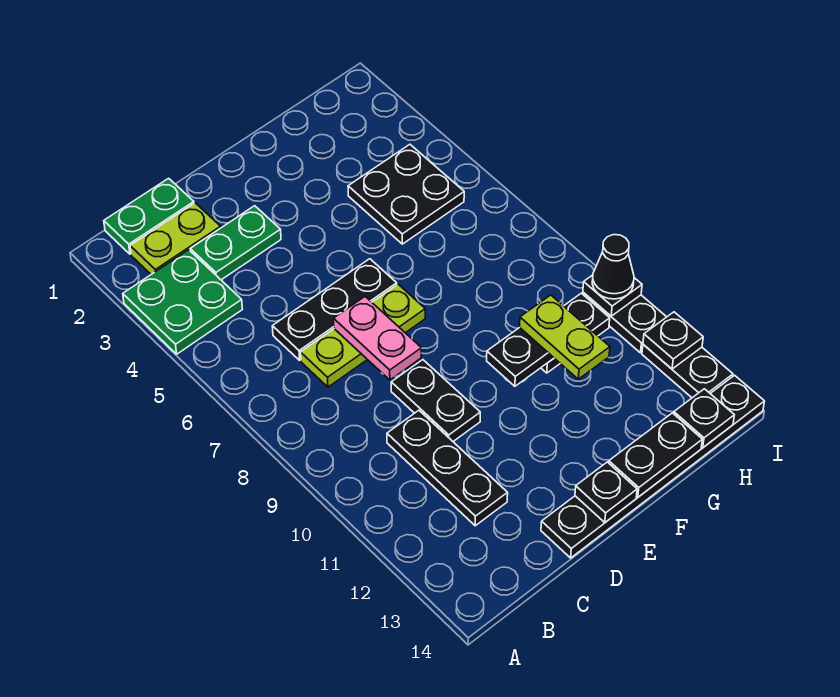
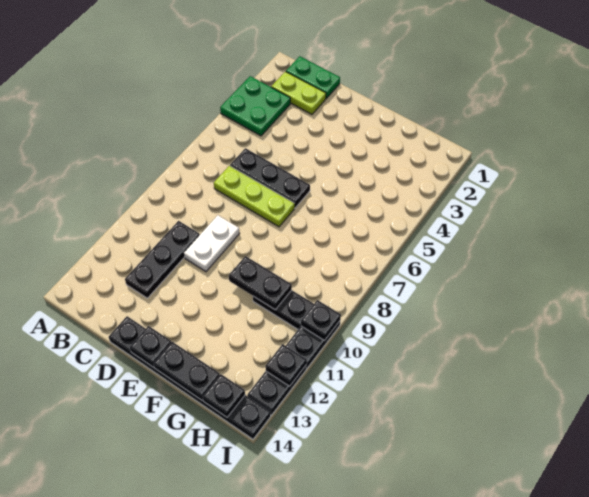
green 1x2 plate [190,206,281,280] -> none
pink 1x2 plate [334,297,421,380] -> none
black 1x2 plate [391,360,480,441] -> white 1x2 plate [184,215,240,272]
black 2x2 plate [348,144,464,244] -> none
lime 1x2 plate [520,295,610,379] -> none
black 1x1 cone [592,235,634,299] -> none

